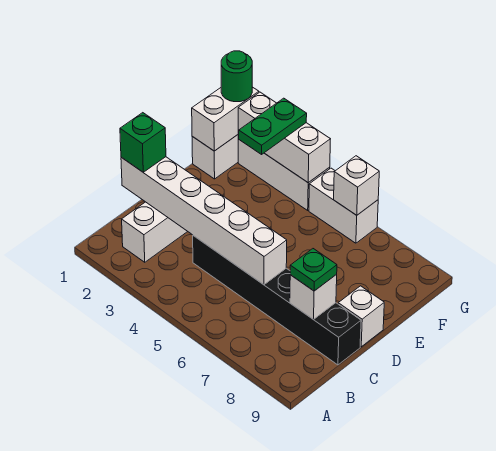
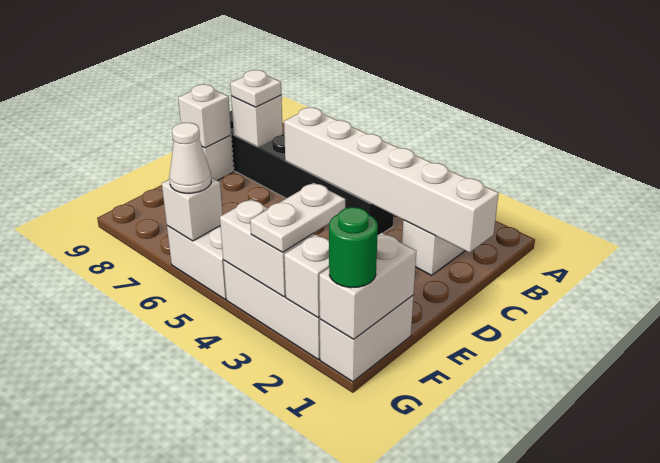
green 1x1 brick [120,113,166,172] -> none
green 1x1 plate [290,249,337,291] -> white 1x1 plate [230,70,281,107]
none -> white 1x1 brick [178,84,231,148]
green 1x2 plate [238,98,307,154] -> white 1x2 plate [250,183,345,252]
none -> white 1x1 cone [169,123,211,193]

